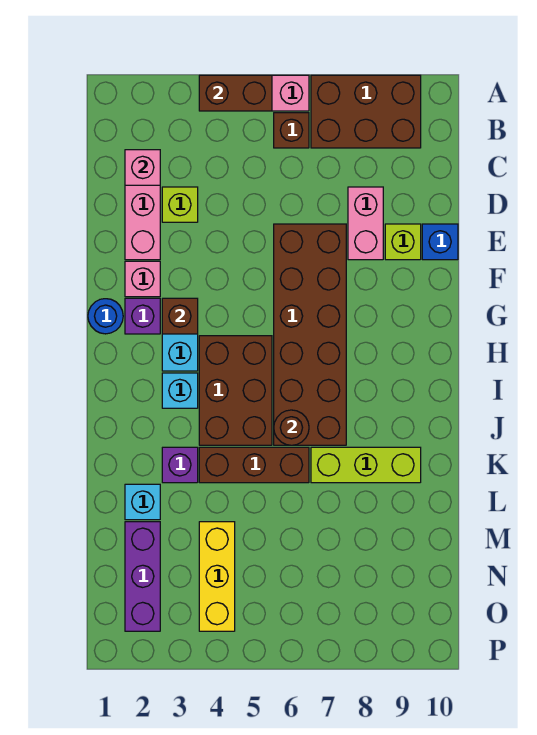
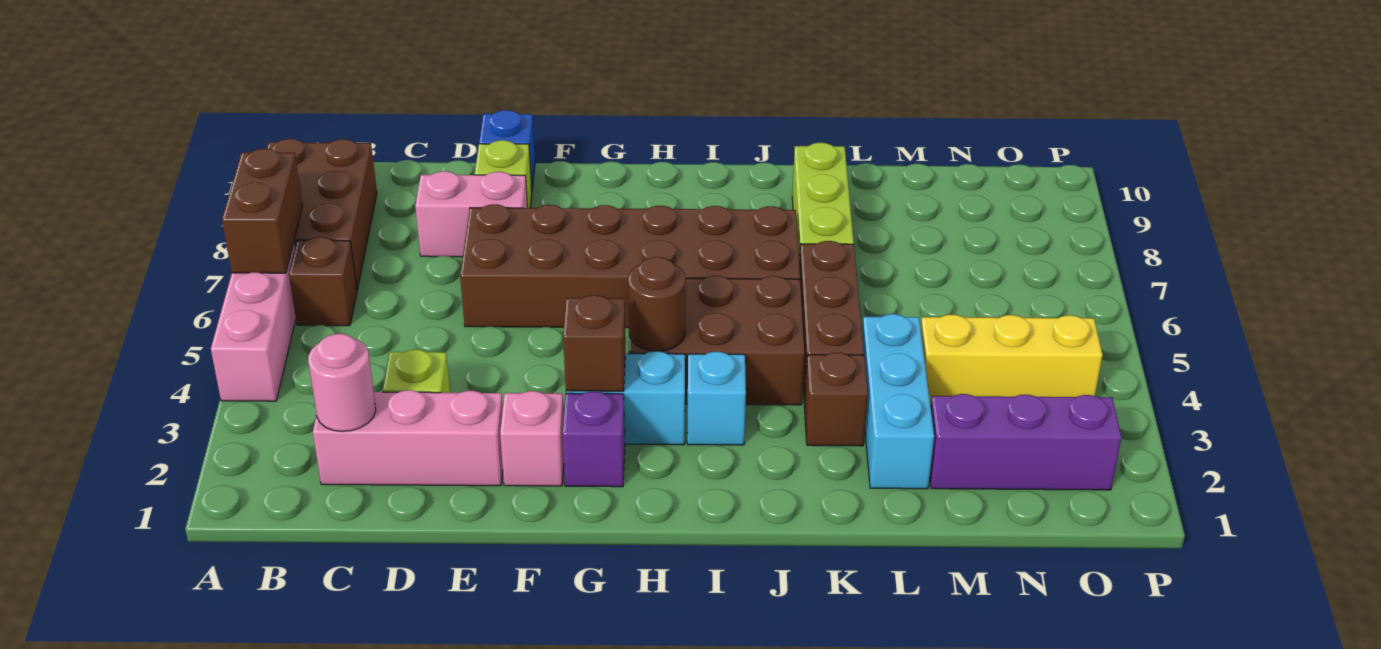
brown 1x2 brick [199,75,272,111] -> brown 1x2 brick moved to [222,149,303,273]
pink 1x1 brick [125,150,160,185] -> pink 1x1 round brick [308,334,376,432]
blue 1x1 round brick [88,299,123,334] -> none
brown 1x1 round brick [274,410,309,445] -> brown 1x1 round brick moved to [628,257,686,351]
purple 1x1 brick [162,447,198,483] -> brown 1x1 brick [804,353,868,446]
cyan 1x1 brick [125,484,160,520] -> cyan 1x3 brick [862,314,934,489]

